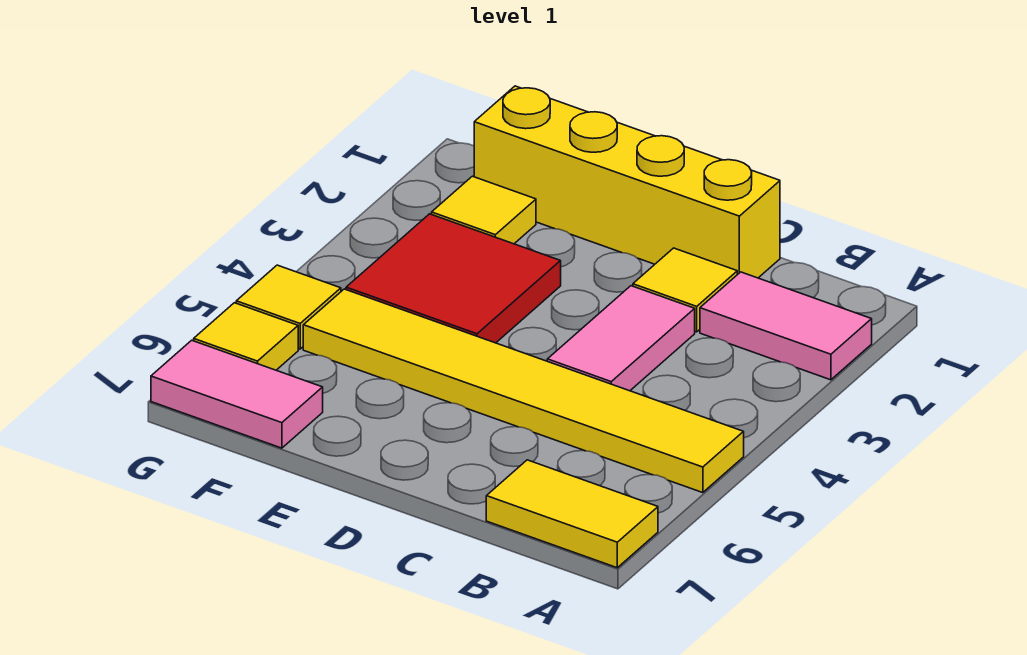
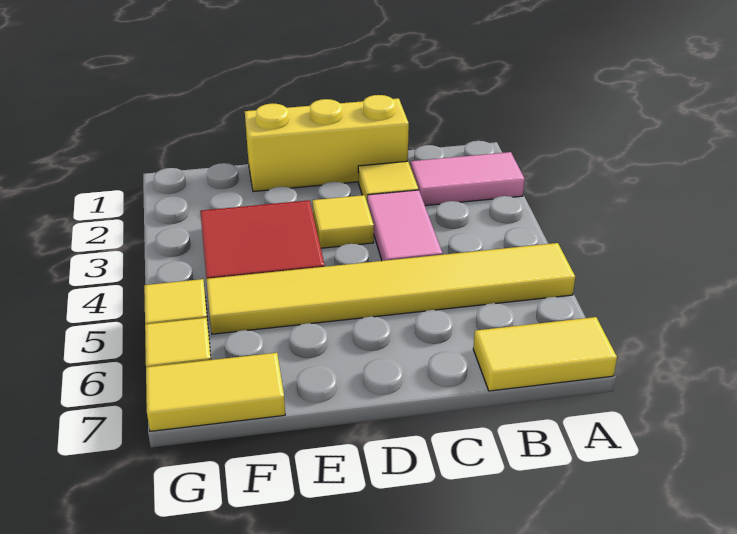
yellow 1x4 brick [474,86,780,278] -> yellow 1x3 brick [245,95,409,192]
yellow 1x1 tile [432,176,536,244] -> yellow 1x1 tile moved to [312,195,374,248]
pink 1x2 tile [151,340,323,448] -> yellow 1x2 tile [146,353,285,431]

